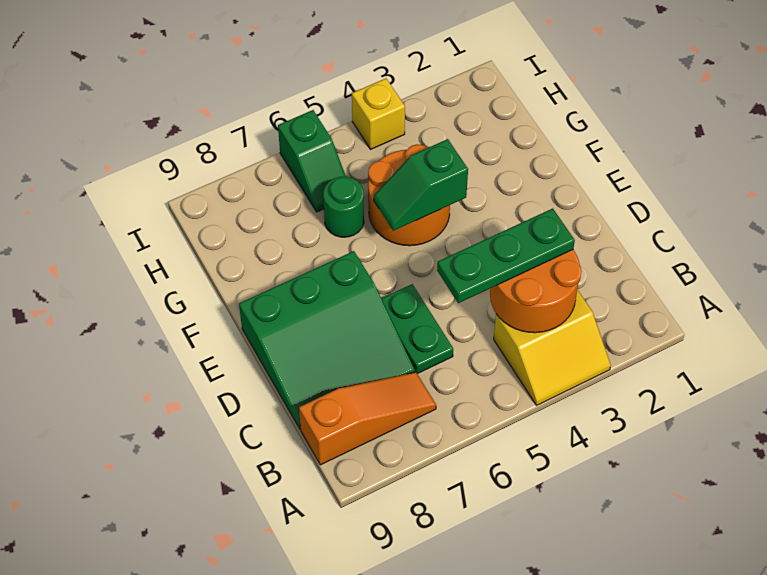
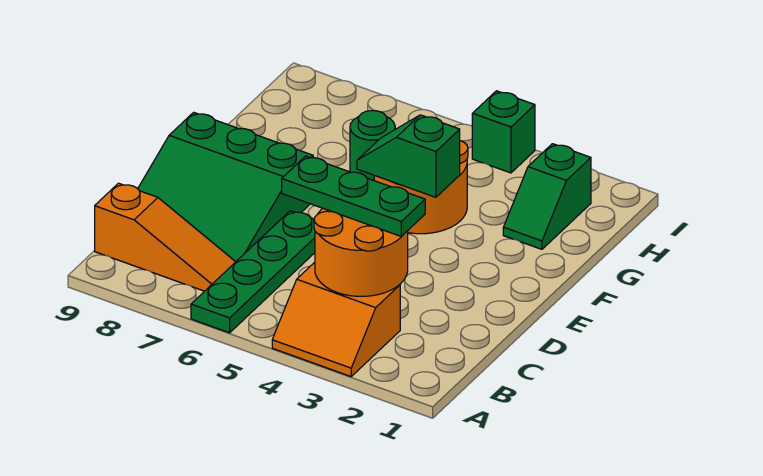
yellow 2x2 slope [494,290,611,405] -> orange 2x2 slope [272,262,400,376]
green 1x2 plate [381,284,453,374] -> green 1x4 plate [191,211,315,333]
green 1x2 slope [278,110,346,212] -> green 1x2 slope moved to [503,144,591,249]
yellow 1x1 brick [352,78,405,149] -> green 1x1 brick [472,91,535,173]

